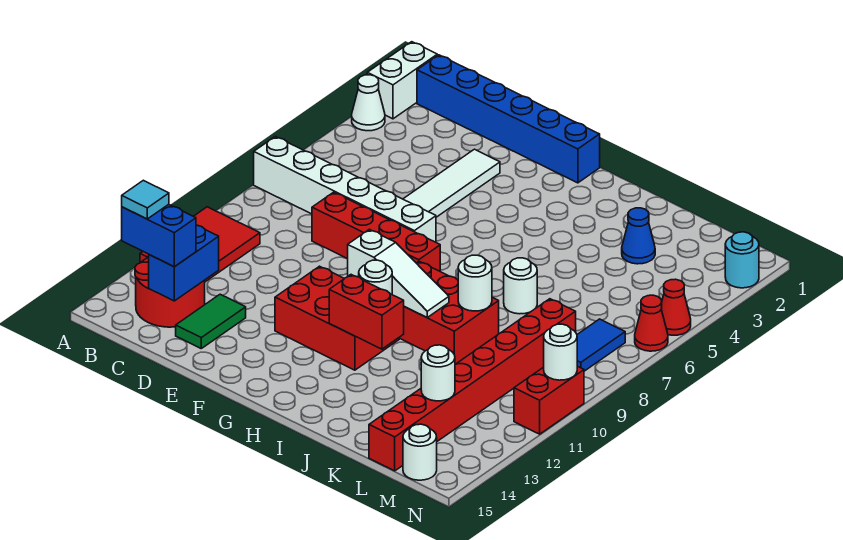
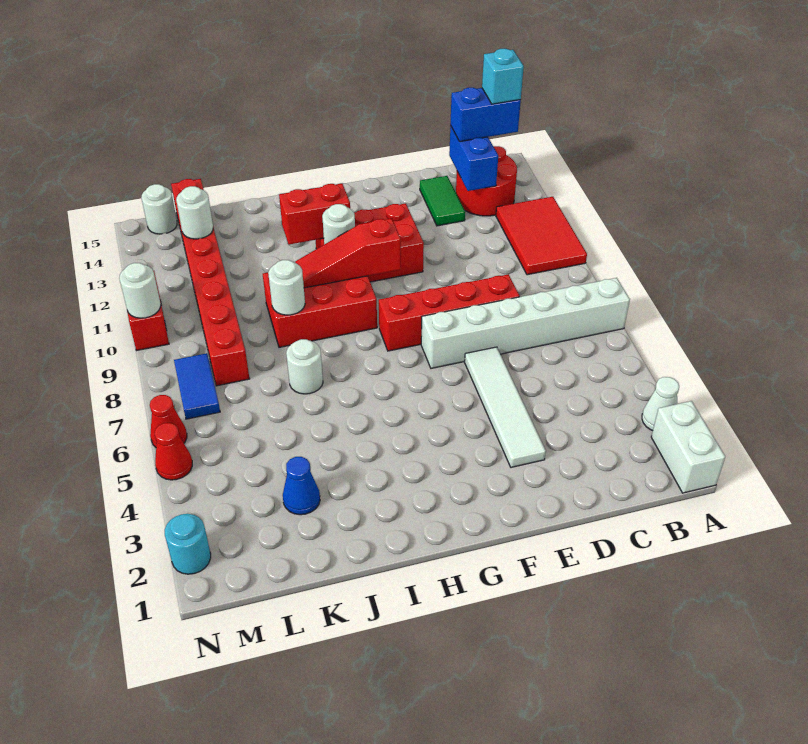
blue 1x6 brick [417,55,600,183] -> none
cyan 1x1 tile [122,180,169,219] -> cyan 1x1 brick [482,49,524,104]
white 1x3 slope [348,229,449,317] -> red 1x3 slope [295,218,401,288]

